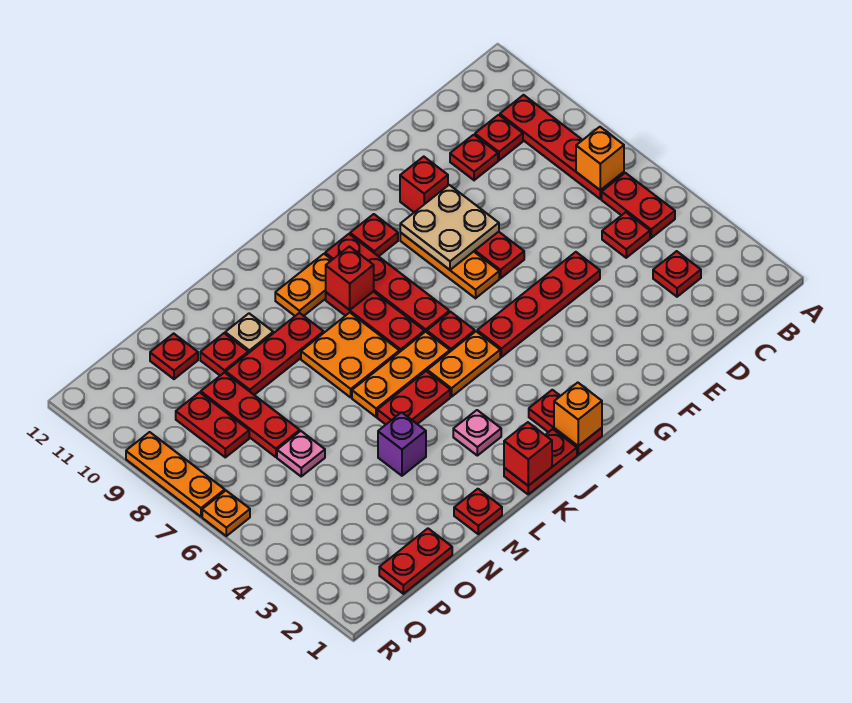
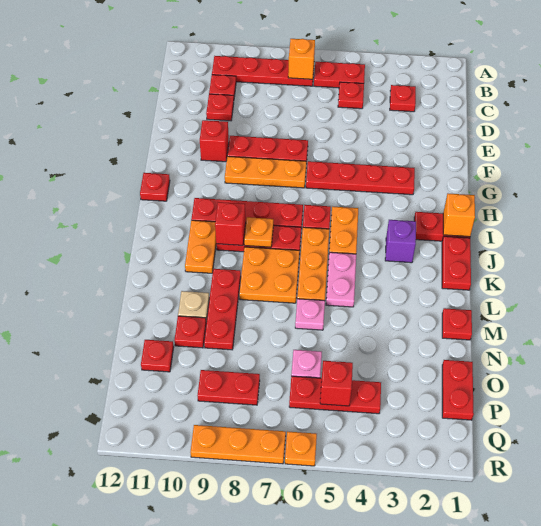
red 1x4 plate [477,252,600,357] -> red 1x4 plate turned to [306,161,415,195]
tan 2x2 plate [400,185,499,270] -> none
red 1x1 plate [350,214,398,256] -> red 1x1 plate moved to [140,173,170,201]
none -> orange 1x1 plate [244,217,273,247]
red 1x1 brick [504,422,552,486] -> red 1x1 brick moved to [320,361,353,406]
pink 1x1 plate [453,410,501,456] -> pink 1x1 plate moved to [295,299,325,330]
red 1x2 plate [377,371,450,424] -> pink 1x2 plate [326,252,356,307]
purple 1x1 brick [378,412,426,476] -> purple 1x1 brick moved to [385,220,416,263]
red 1x3 plate [201,372,300,457] -> red 1x3 plate moved to [289,376,381,414]

